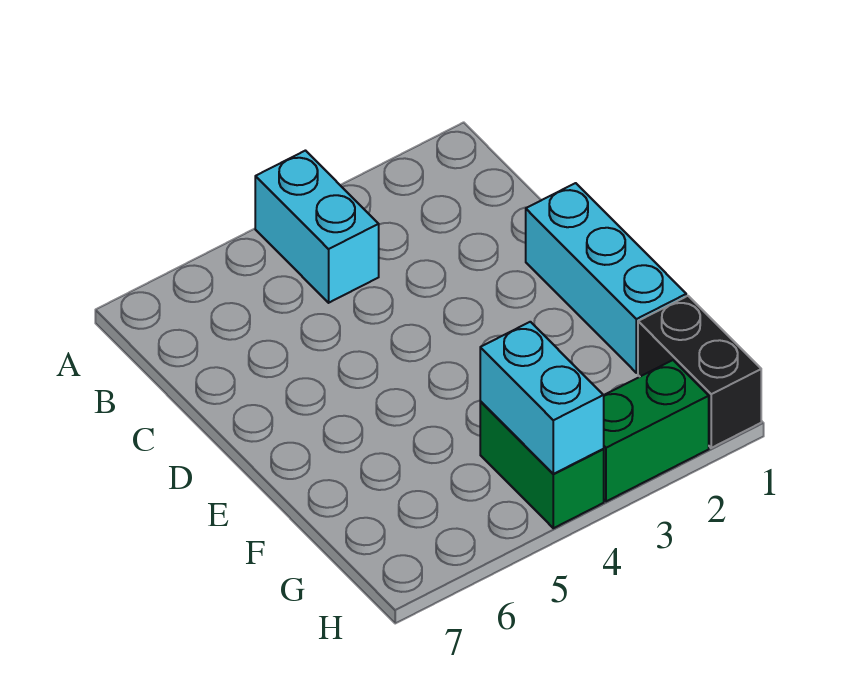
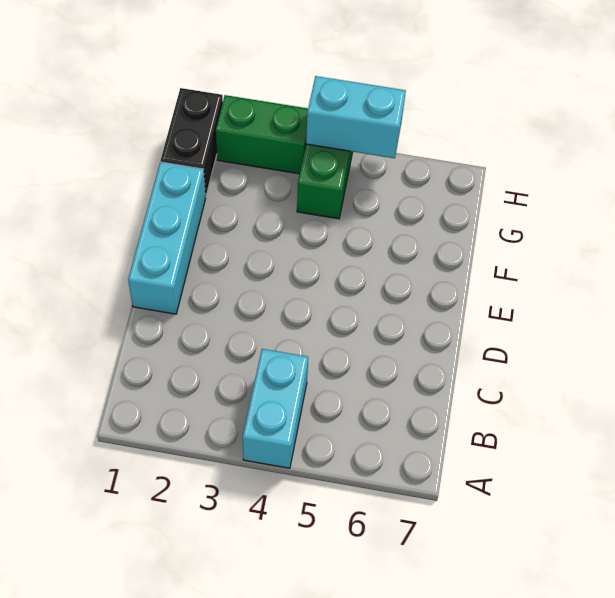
cyan 1x2 brick [480,322,604,474] -> cyan 1x2 brick turned to [306,76,406,158]

